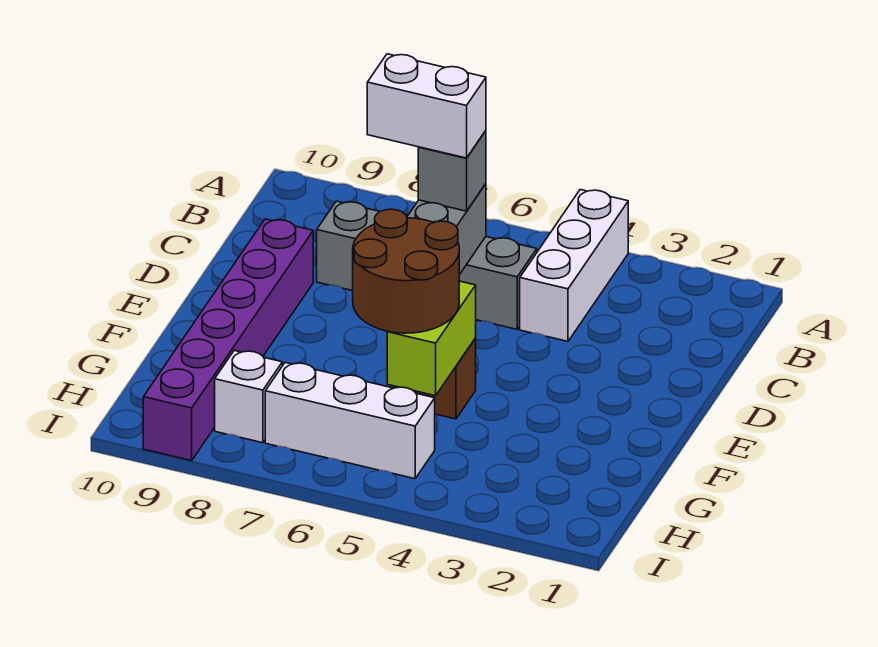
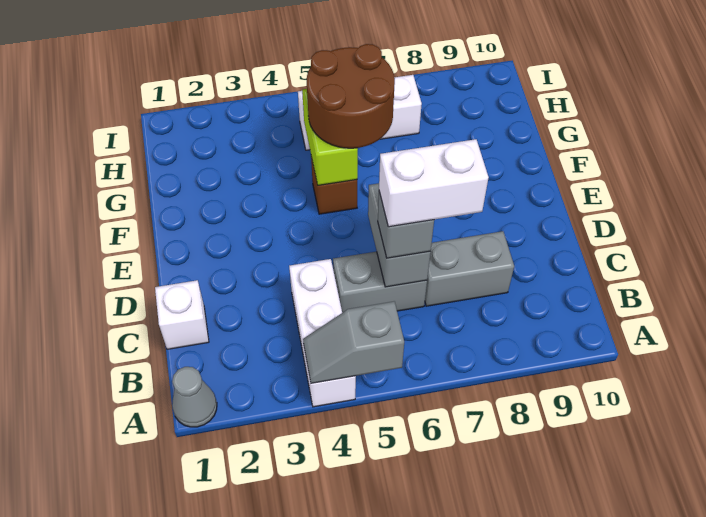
none -> grey 1x1 cone [172,367,217,427]
none -> grey 1x2 slope [303,302,404,383]
purple 1x6 brick [143,219,313,461] -> none
white 1x1 brick [215,350,282,443] -> white 1x1 brick moved to [155,280,209,349]

